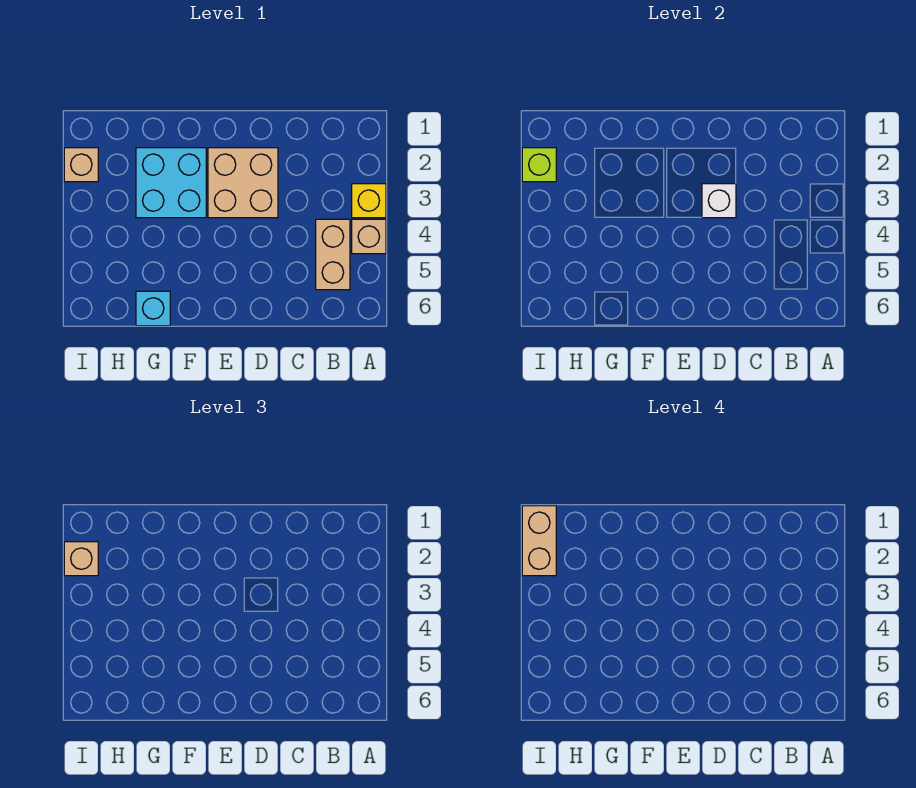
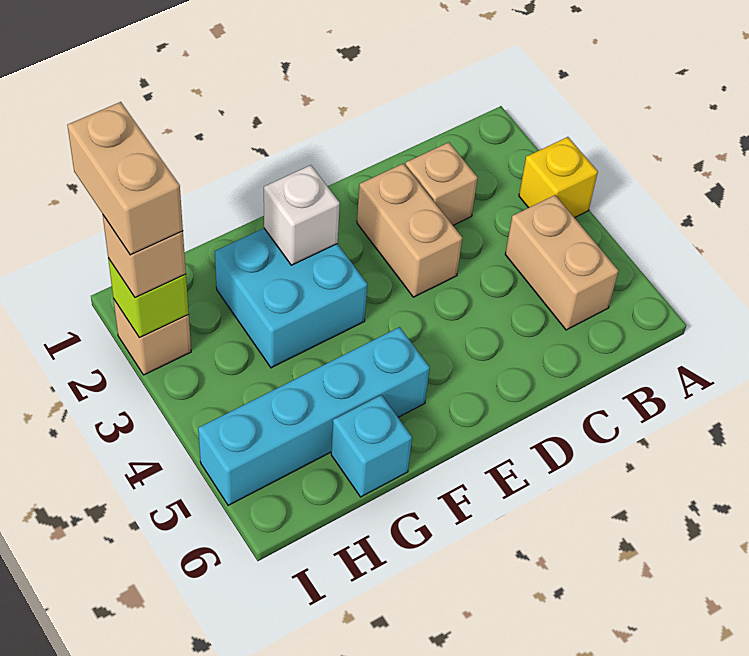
tan 1x1 brick [352,219,386,254] -> tan 1x1 brick moved to [405,142,478,225]
tan 2x2 brick [208,148,278,218] -> tan 1x2 brick [357,163,462,297]
white 1x1 brick [702,184,736,218] -> white 1x1 brick moved to [264,165,340,265]
none -> cyan 1x4 brick [198,327,430,505]

